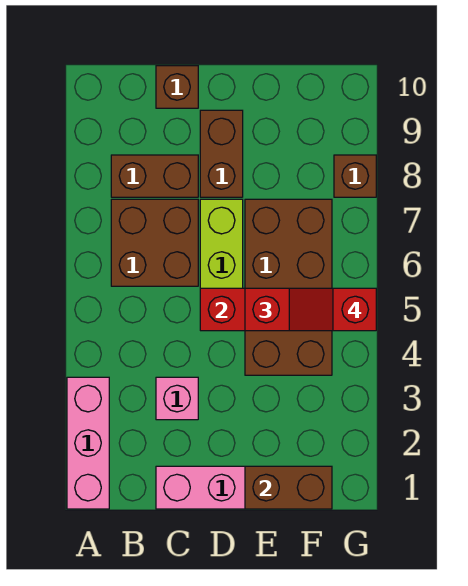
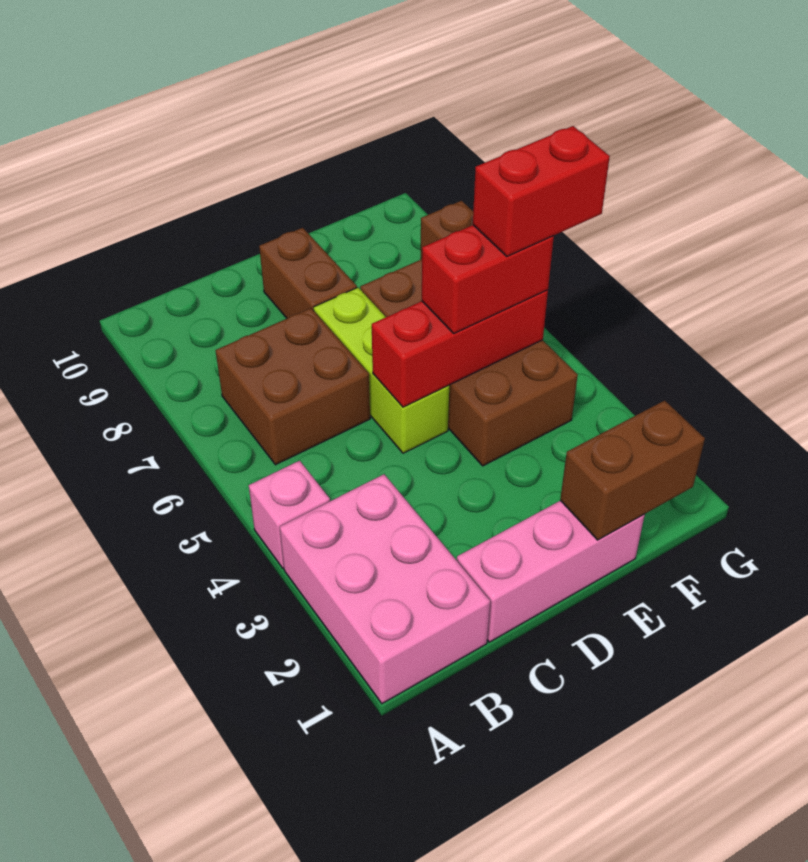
pink 1x3 brick [67,377,109,509] -> pink 2x3 brick [280,474,490,704]
brown 1x2 brick [111,155,198,197] -> none
pink 1x1 brick [156,377,198,420] -> pink 1x1 brick moved to [249,461,330,569]
brown 1x1 brick [156,66,198,108] -> none
red 1x2 slope [289,288,376,331] -> red 1x2 brick [473,126,610,256]

